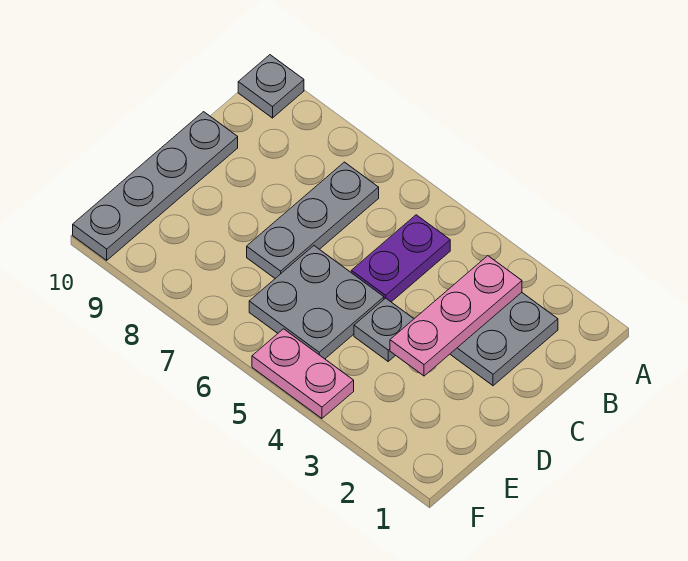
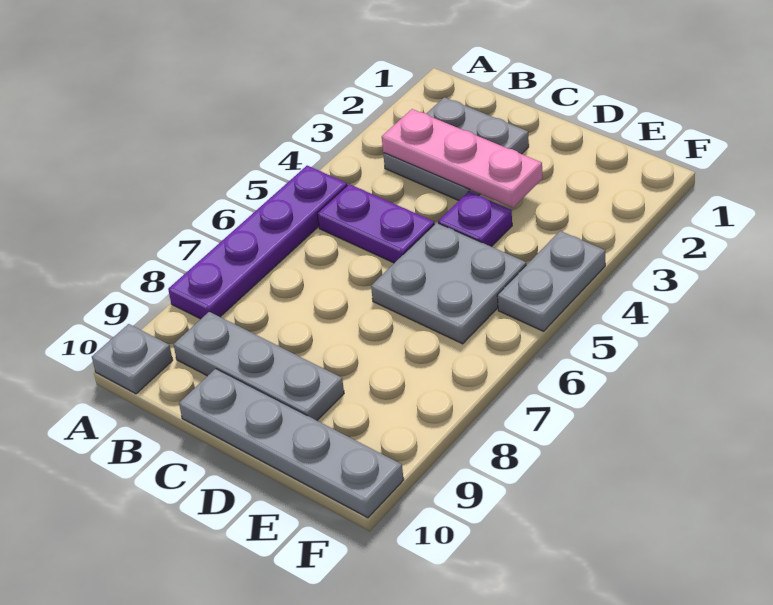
none -> purple 1x4 plate [168,166,347,319]
grey 1x3 plate [247,162,379,278] -> grey 1x3 plate moved to [174,312,344,420]
grey 1x1 plate [354,298,414,361] -> purple 1x1 plate [438,192,512,247]
pink 1x2 plate [252,329,354,418] -> grey 1x2 plate [497,231,605,331]

